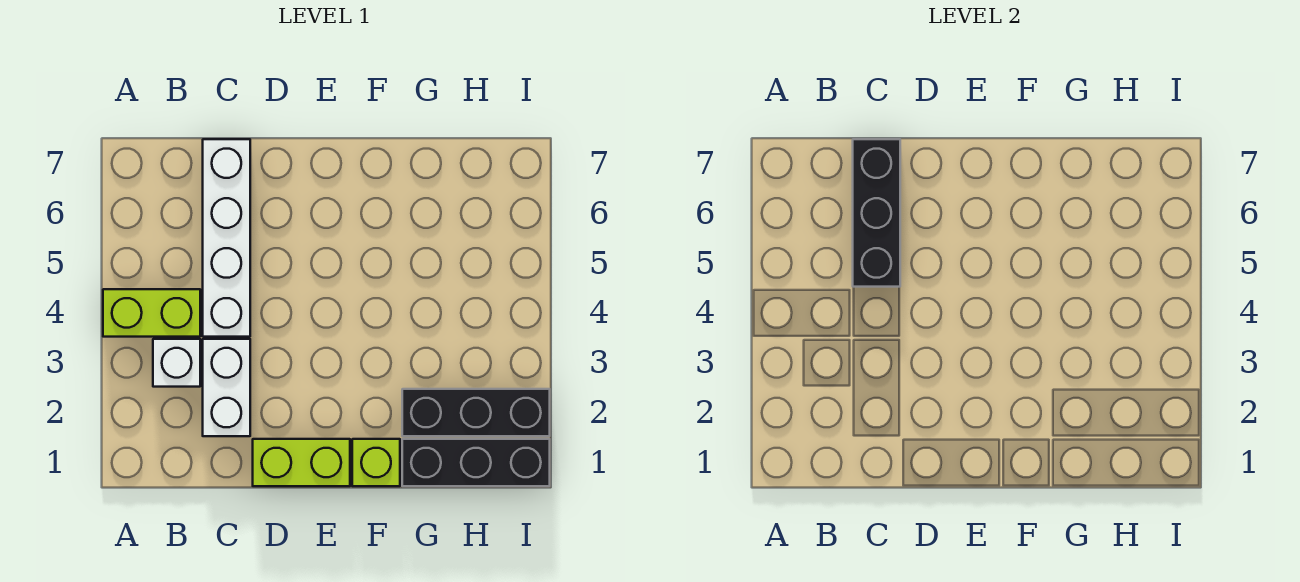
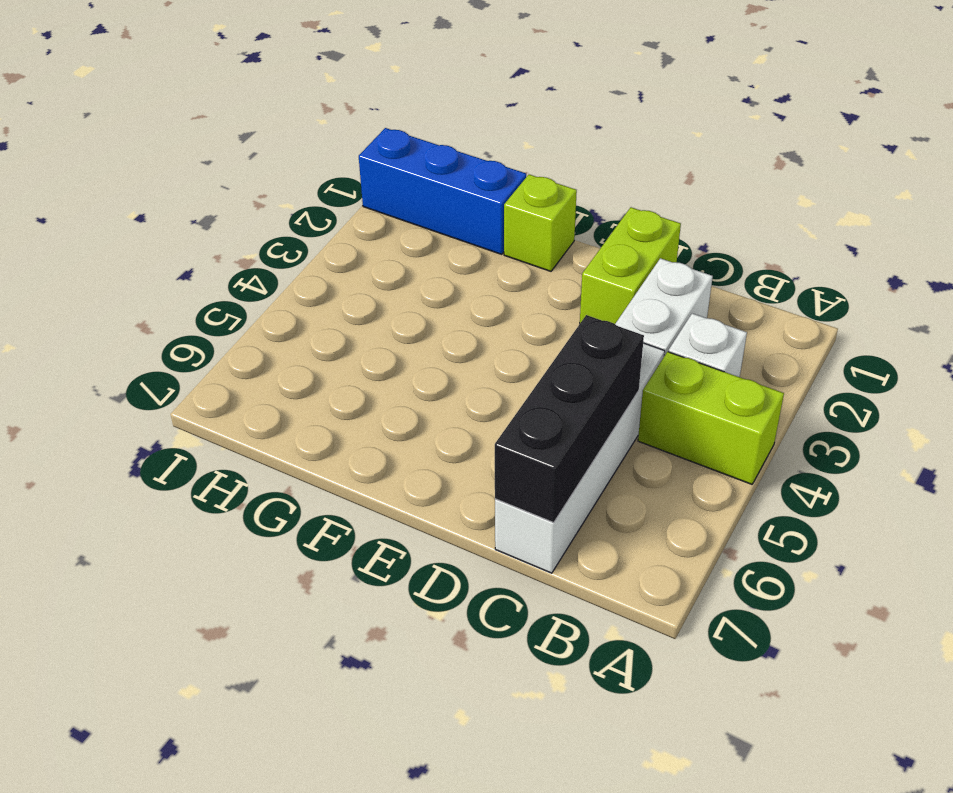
lime 1x2 brick [253,439,350,486] -> lime 1x2 brick turned to [580,207,681,324]
black 1x3 brick [402,439,550,486] -> blue 1x3 brick [359,128,526,254]
black 1x3 brick [402,389,550,436] -> none

